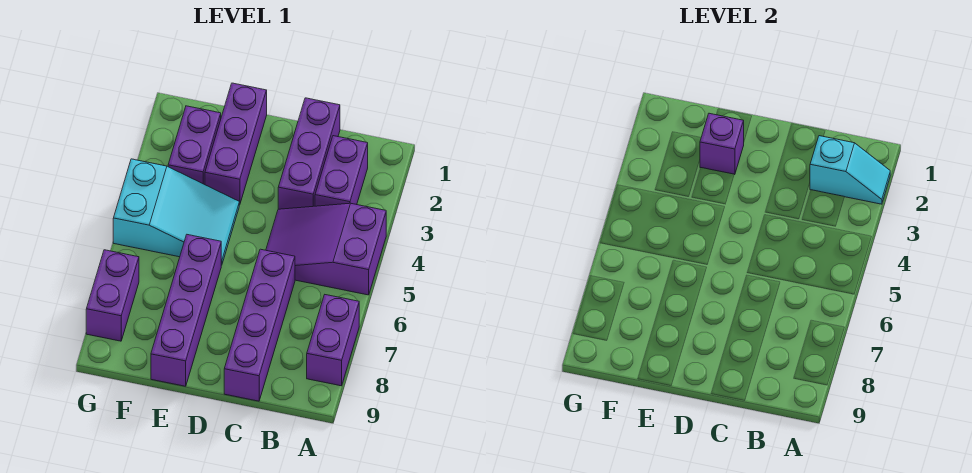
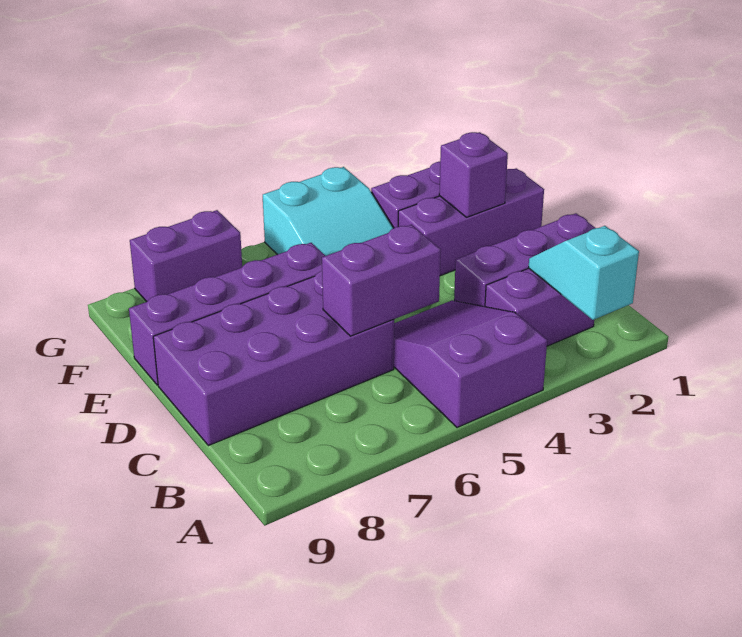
cyan 1x2 slope [810,136,890,204] -> cyan 1x2 slope turned to [529,226,639,320]
purple 1x2 brick [307,295,359,386] -> purple 1x2 brick moved to [322,225,441,336]
purple 1x4 brick [224,249,295,401] -> purple 2x4 brick [153,271,394,446]

